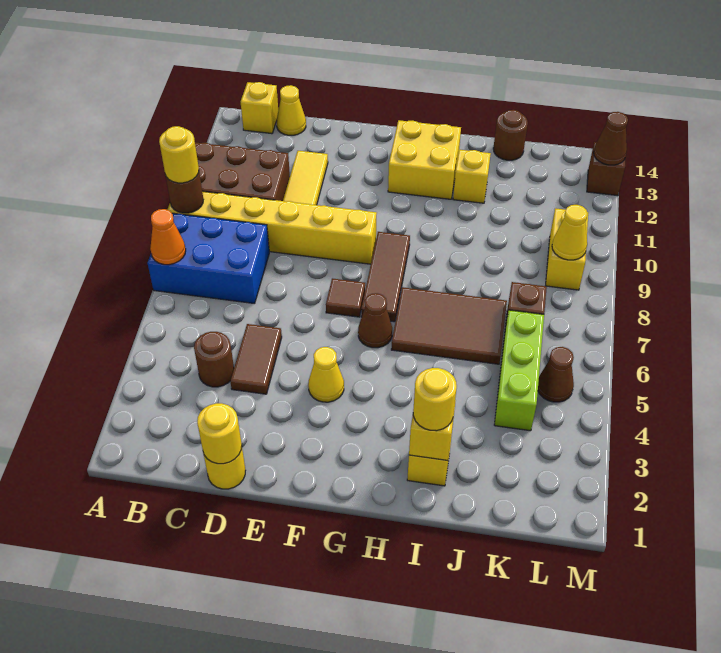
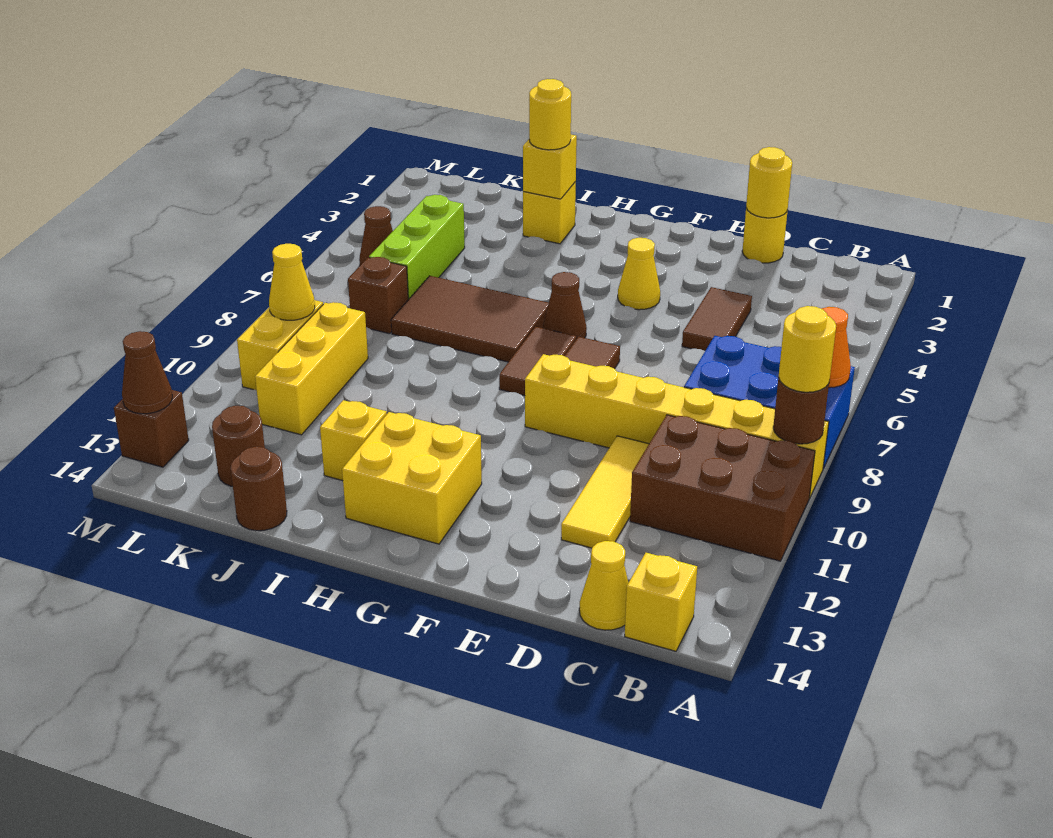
brown 1x1 round brick [194,332,234,387] -> brown 1x1 round brick moved to [212,406,265,486]
brown 1x3 tile [361,232,410,322] -> brown 1x2 tile [499,327,576,396]
none -> yellow 1x3 brick [255,302,368,435]

